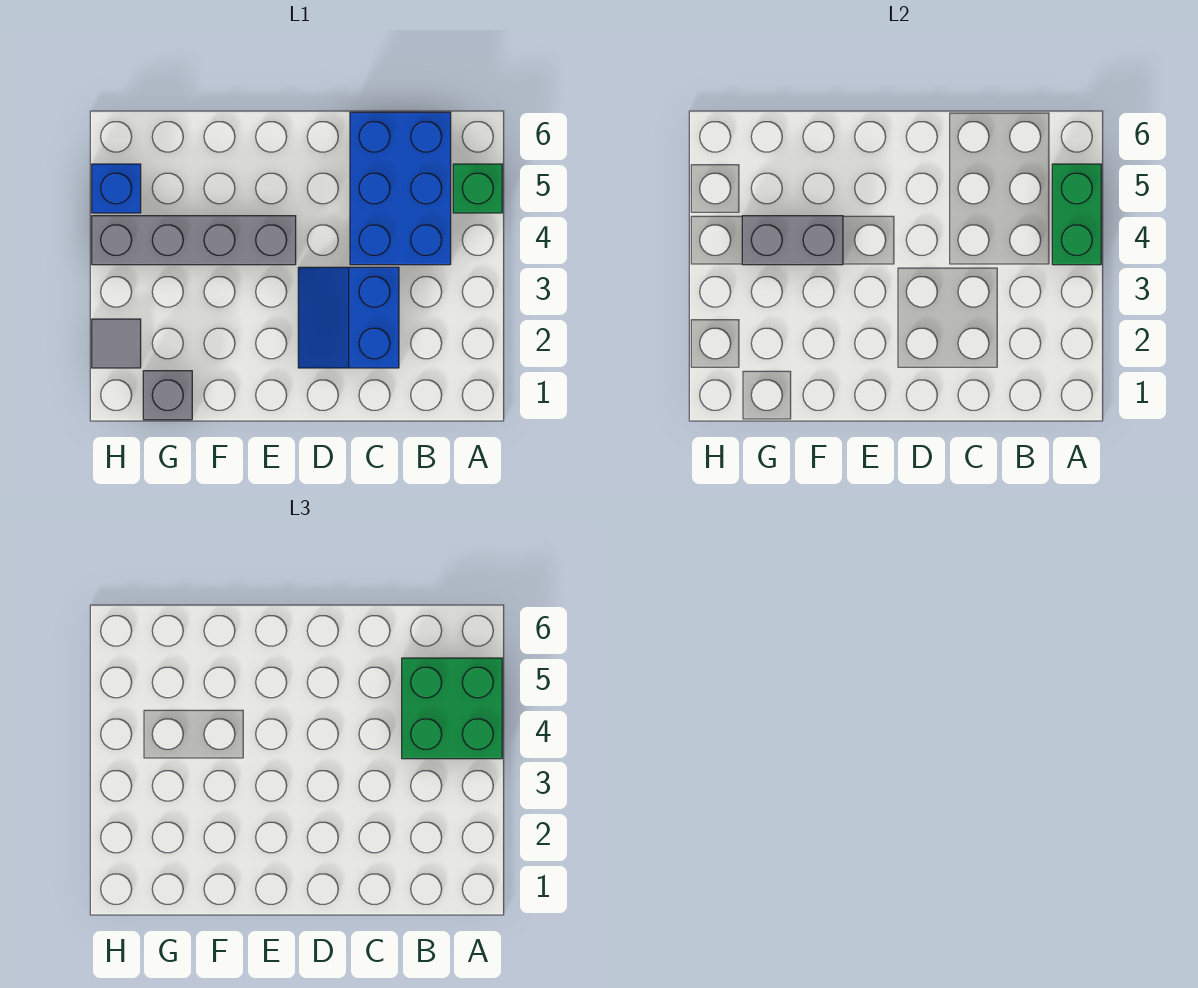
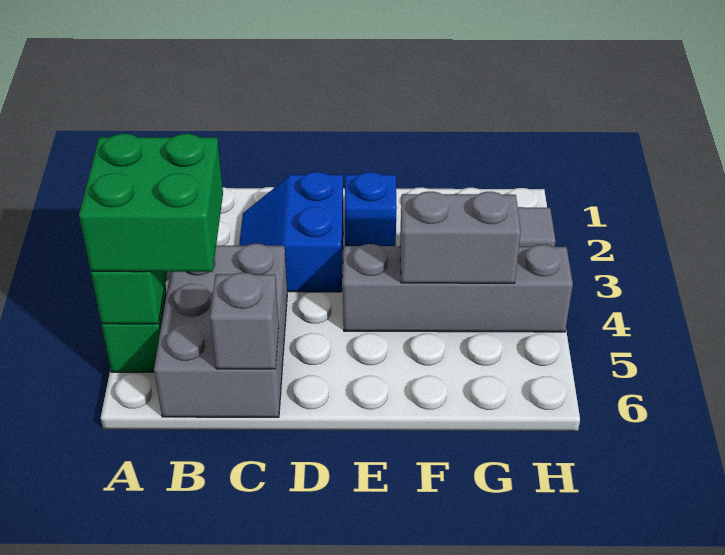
blue 2x3 brick [350,112,451,265] -> grey 2x3 brick [154,244,287,417]
blue 2x2 slope [298,267,399,368] -> blue 2x2 slope turned to [239,172,343,292]
grey 1x1 brick [143,371,192,420] -> grey 1x1 brick moved to [210,273,279,369]
blue 1x1 brick [92,164,141,213] -> blue 1x1 brick moved to [345,172,397,246]

